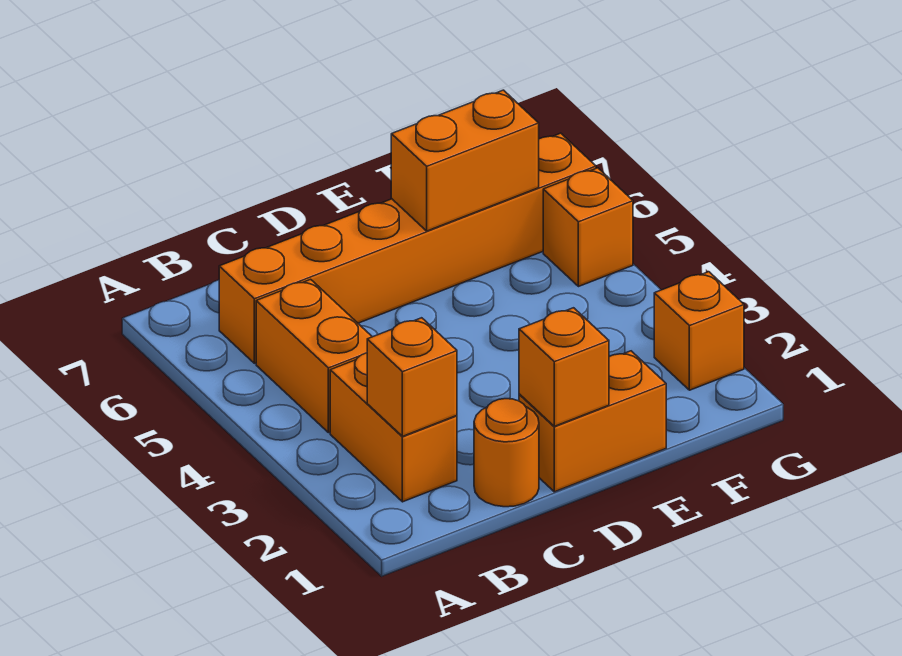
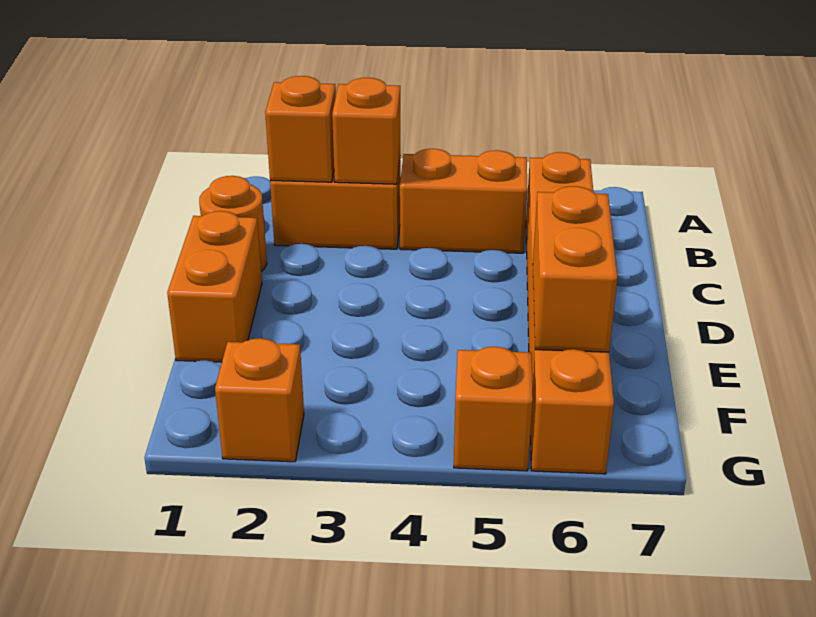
orange 1x1 brick [519,308,609,426] -> orange 1x1 brick moved to [332,78,400,184]

